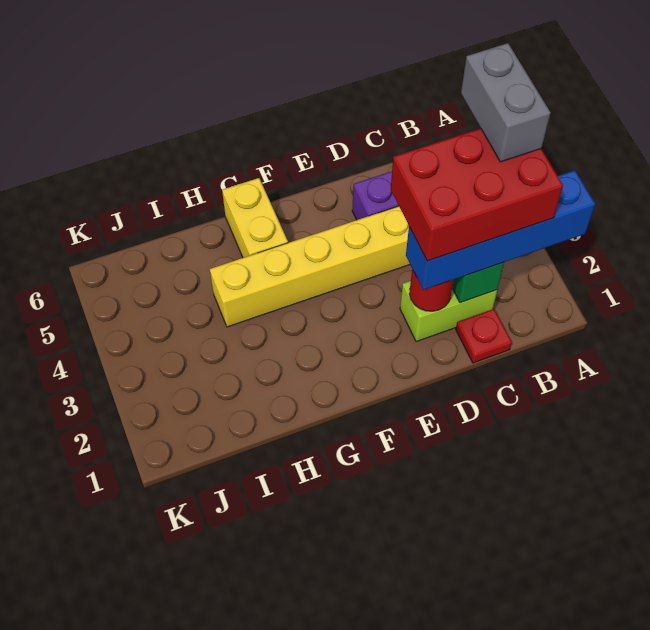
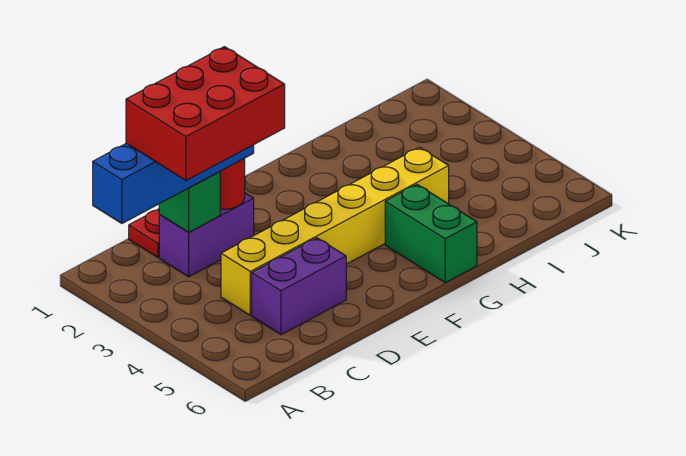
grey 1x2 brick [461,43,551,162] -> none
lime 1x2 brick [400,281,497,342] -> purple 1x2 brick [159,193,254,277]
yellow 1x2 brick [222,178,288,258] -> green 1x2 brick [385,184,477,283]

